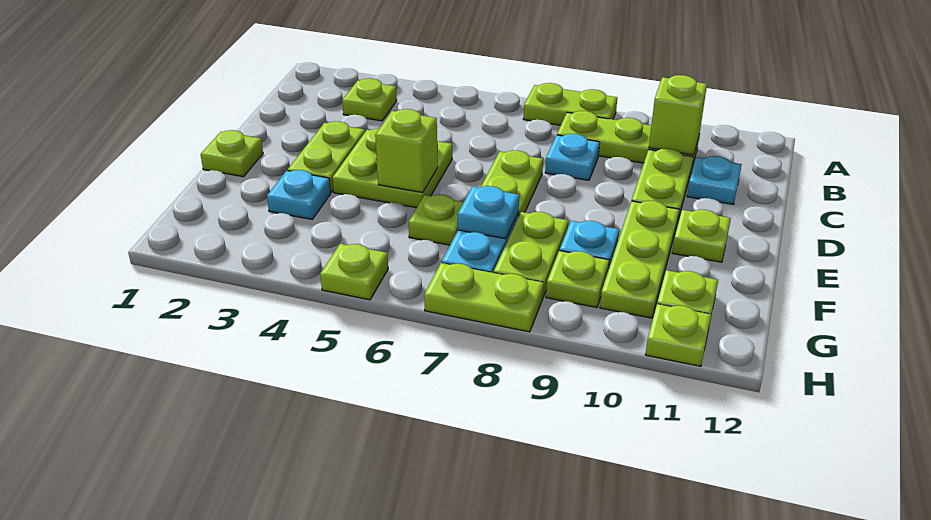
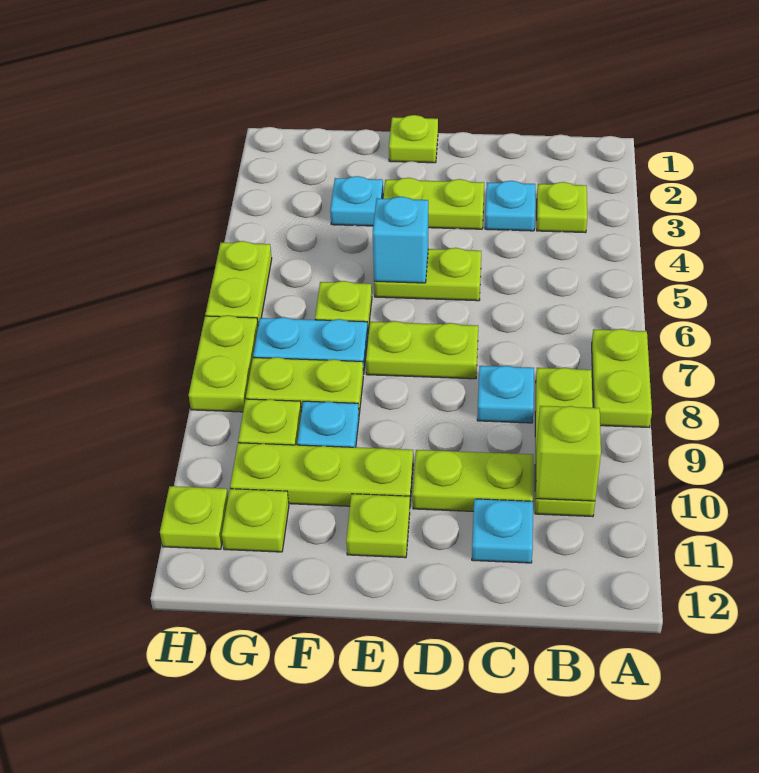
lime 2x2 plate [333,128,452,208] -> lime 1x2 plate [374,248,481,301]
lime 1x1 brick [375,109,438,192] -> cyan 1x1 brick [373,197,428,283]
cyan 1x1 plate [458,186,519,239] -> cyan 1x1 plate moved to [485,181,535,231]
lime 1x1 plate [320,244,388,300] -> lime 1x2 plate [205,241,272,324]

